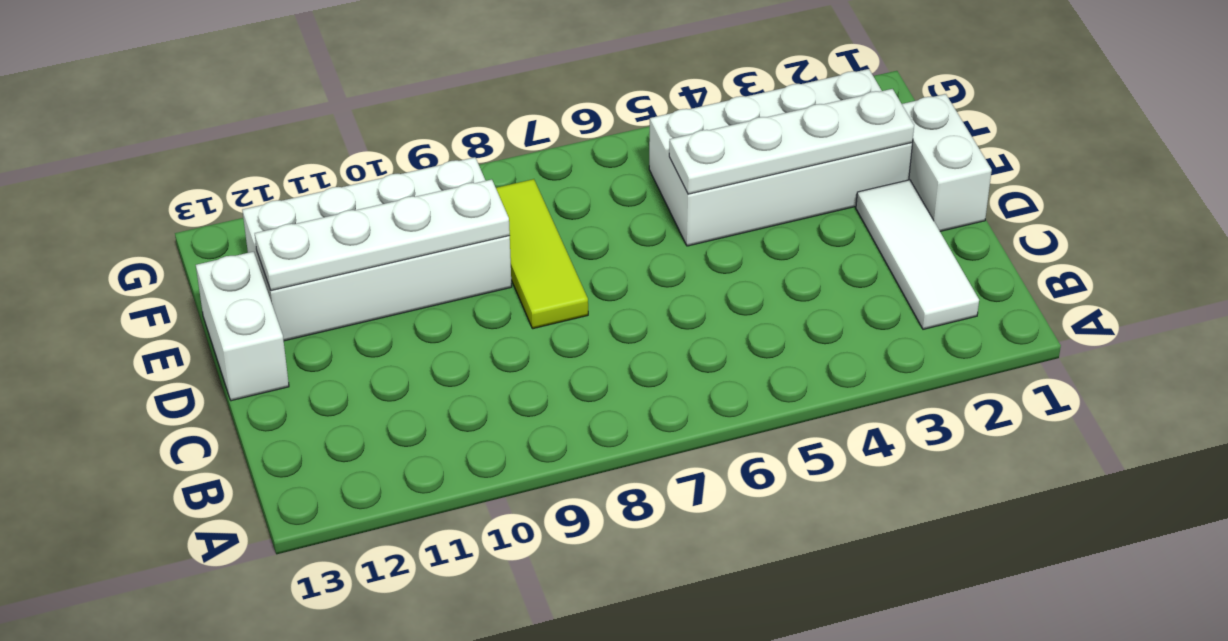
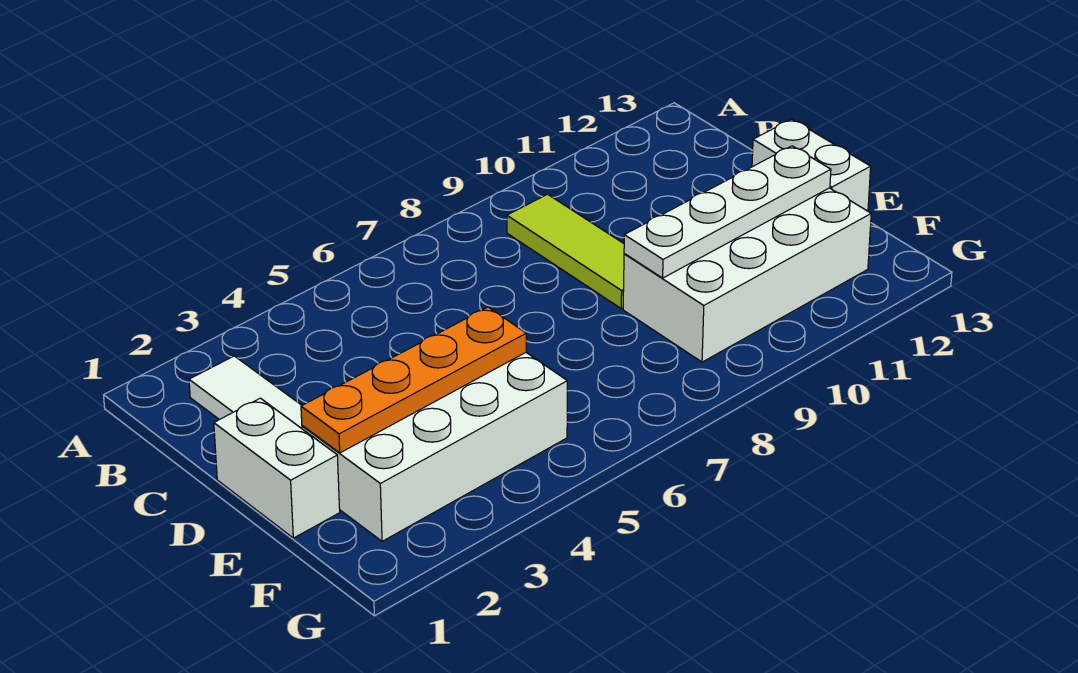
lime 1x3 tile [496,179,588,329] -> lime 1x3 tile moved to [507,194,624,309]
white 1x4 plate [669,89,914,194] -> orange 1x4 plate [301,307,526,453]

